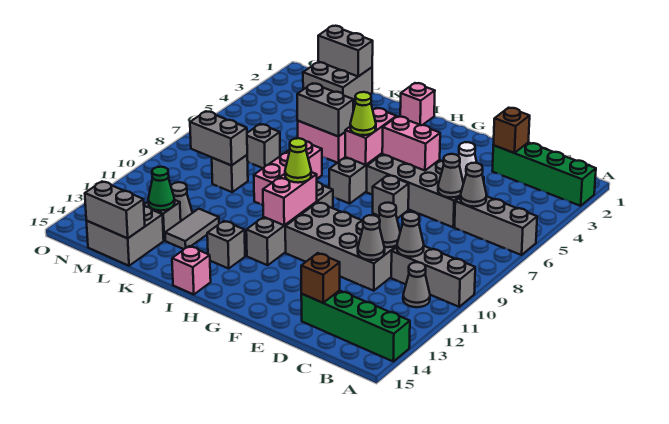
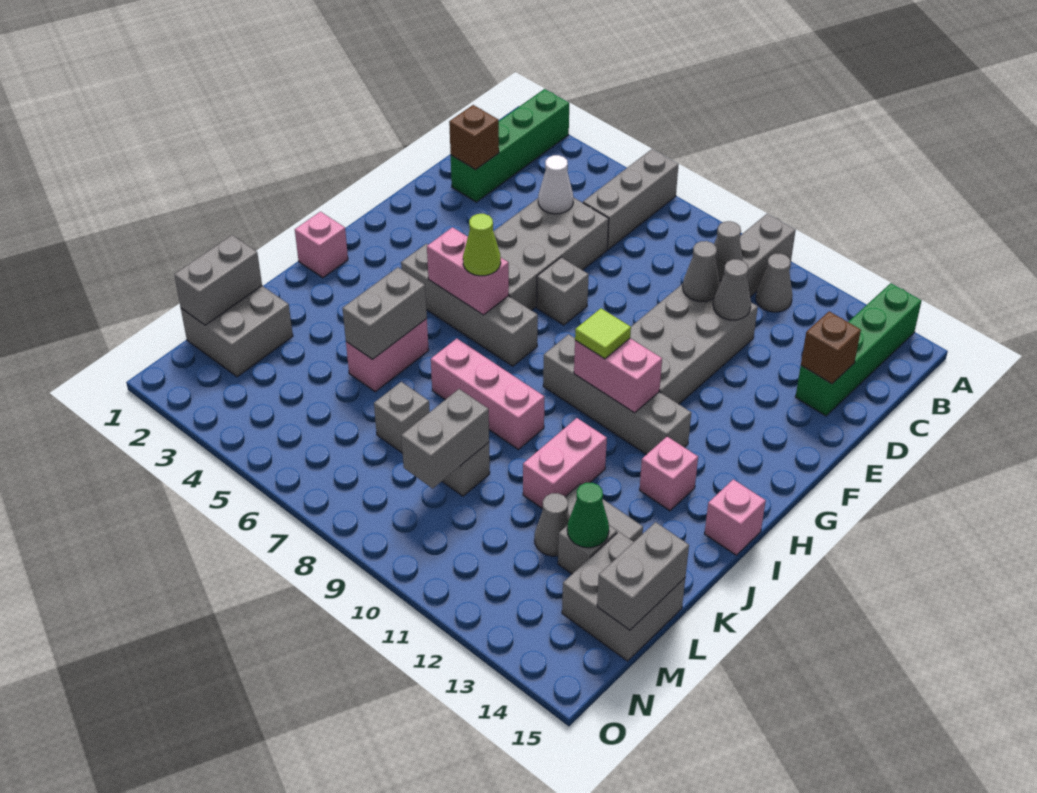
grey 1x1 cone [460,163,487,207] -> none
grey 1x1 cone [438,154,463,198] -> none
pink 1x2 brick [382,116,440,171] -> pink 1x2 brick moved to [523,418,607,509]
lime 1x1 cone [285,138,311,183] -> lime 1x1 tile [575,308,631,359]
grey 1x1 brick [207,221,245,269] -> pink 1x1 brick [640,437,698,511]

